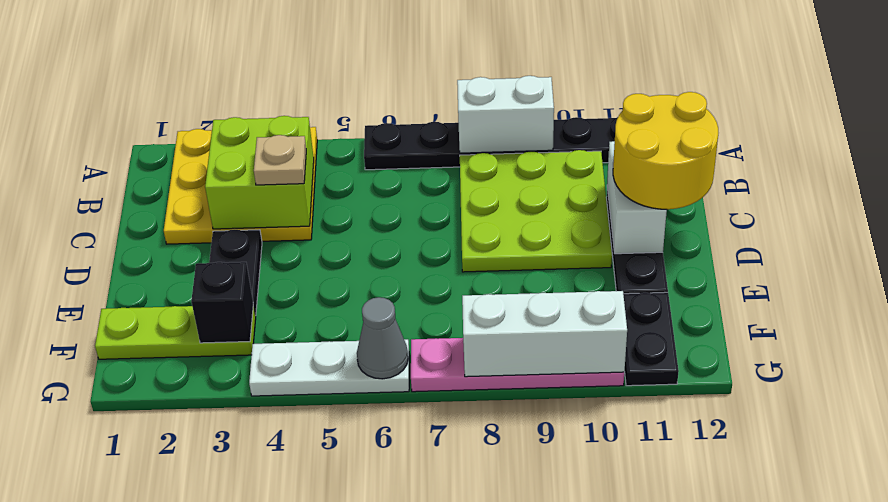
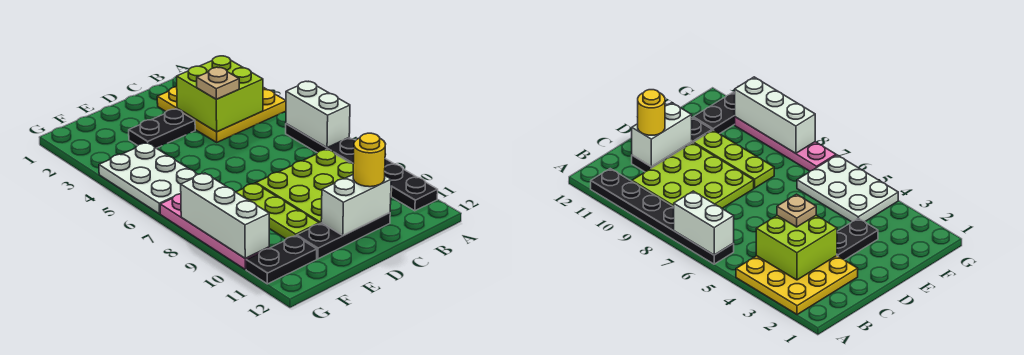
white 1x2 brick [457,76,554,153] -> white 1x2 brick moved to [286,81,350,148]
yellow 2x2 round brick [613,92,718,209] -> yellow 1x1 round brick [353,133,385,187]
lime 1x3 plate [95,305,256,359] -> lime 1x3 plate moved to [236,183,319,239]
black 1x1 brick [191,262,253,343] -> none
white 1x3 plate [249,339,409,396] -> white 2x3 plate [99,143,198,214]
grey 1x1 cone [357,297,408,379] -> none

